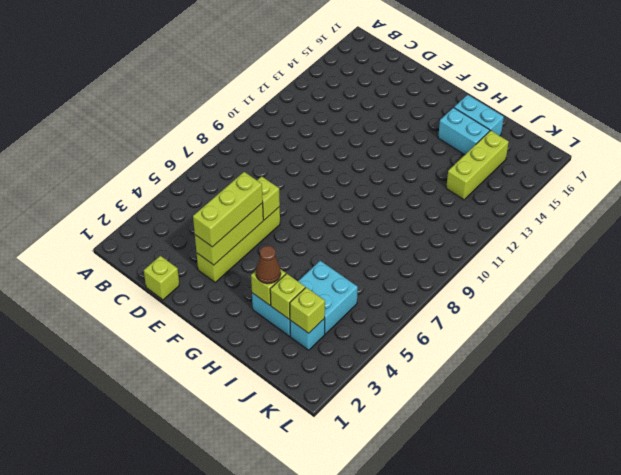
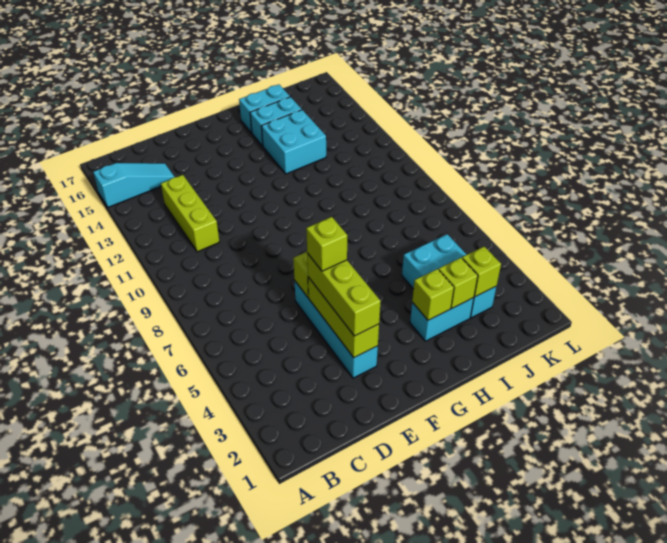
none -> cyan 1x3 slope [93,163,174,207]
lime 1x1 brick [144,256,179,300] -> lime 1x1 brick moved to [306,217,347,271]
lime 1x4 brick [197,207,280,282] -> cyan 1x4 brick [294,280,378,378]
brown 1x1 cone [256,246,281,284] -> none
none -> cyan 2x2 brick [262,110,326,174]
lime 1x3 brick [446,131,509,200] -> lime 1x3 brick moved to [161,175,219,252]

